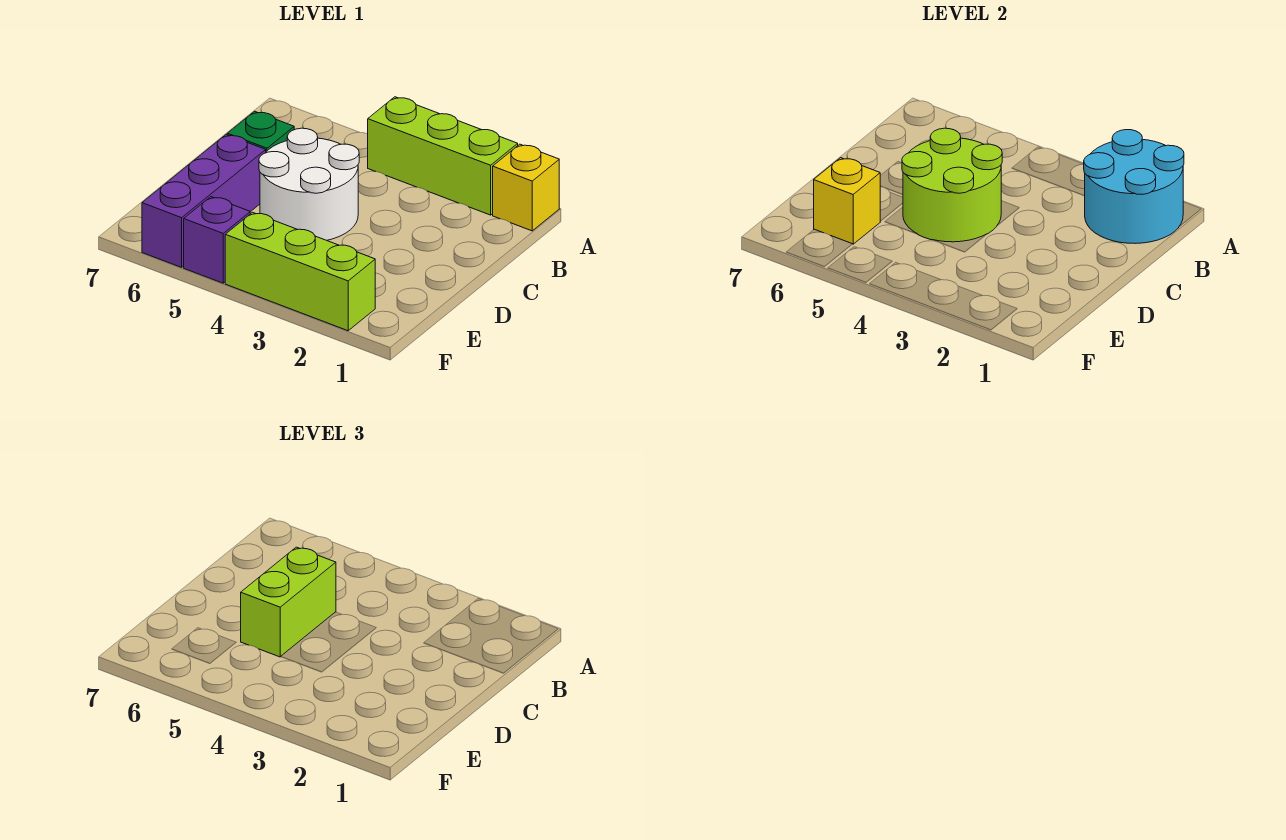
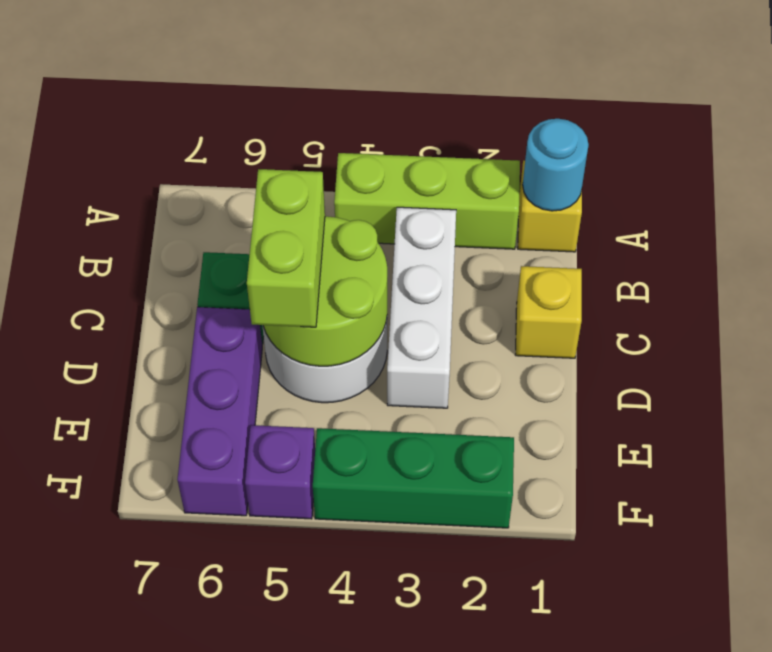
cyan 2x2 round brick [1084,130,1184,244] -> cyan 1x1 round brick [523,119,589,211]
none -> white 1x3 brick [387,207,456,408]
yellow 1x1 brick [814,158,880,244] -> yellow 1x1 brick moved to [516,266,582,358]
lime 1x3 brick [225,212,375,331] -> green 1x3 brick [313,428,514,528]

